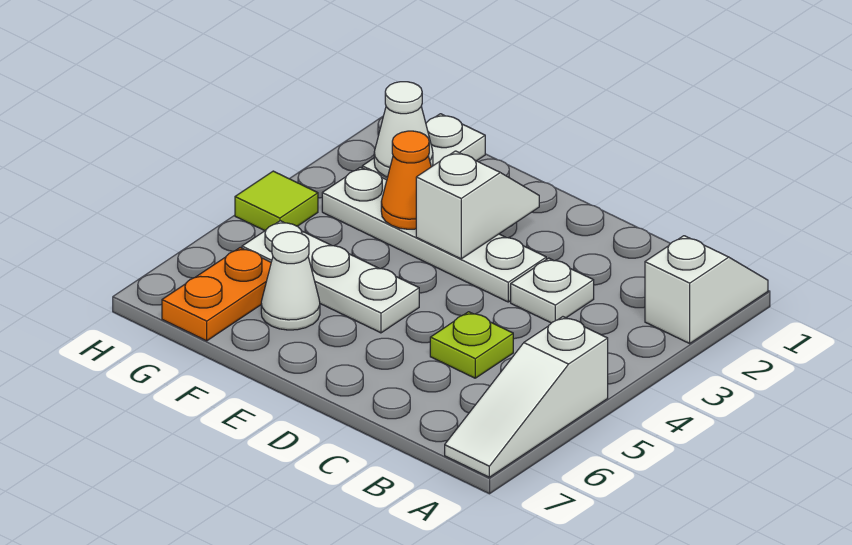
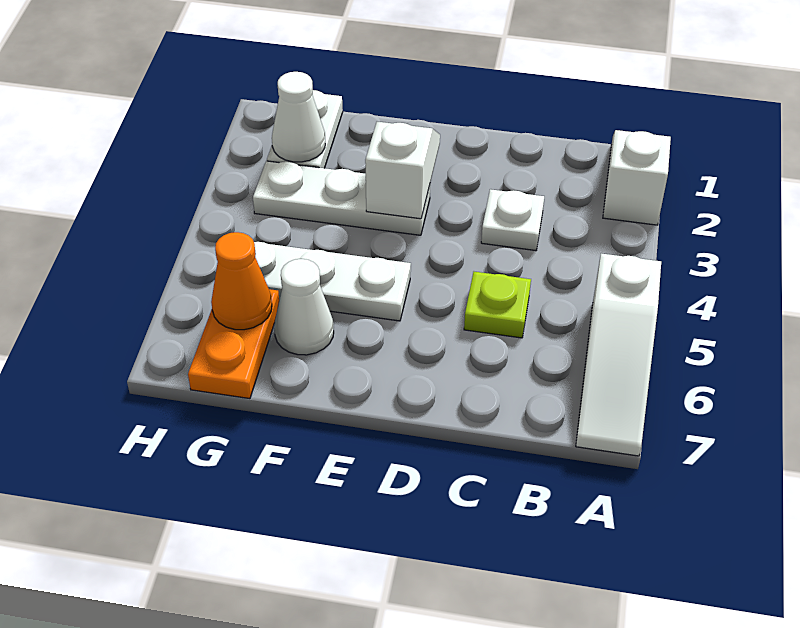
white 1x4 plate [322,167,546,302] -> white 1x3 plate [253,161,430,235]
orange 1x1 cone [381,131,431,229] -> orange 1x1 cone moved to [211,232,272,330]
lime 1x1 tile [235,171,318,231] -> none

